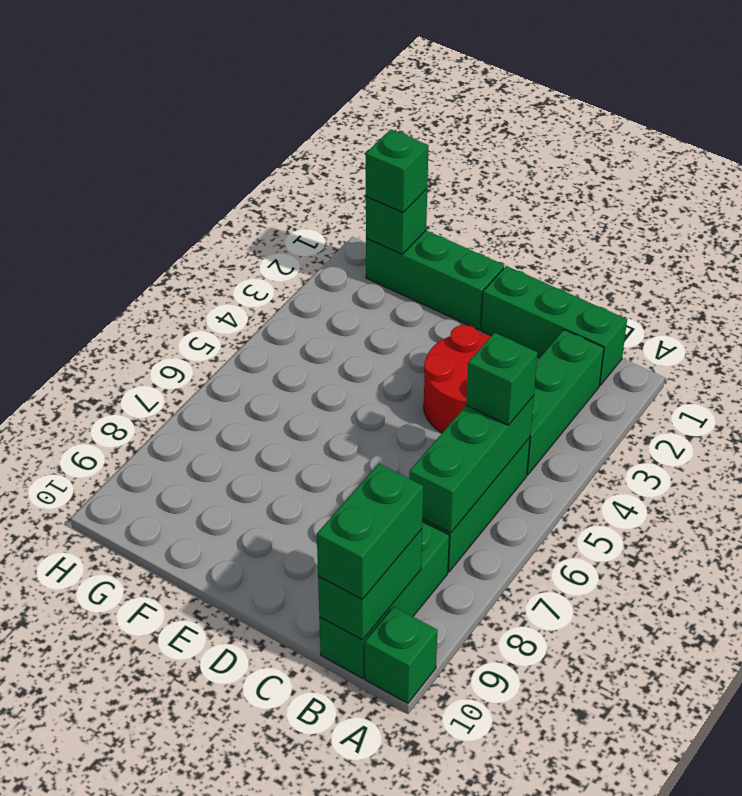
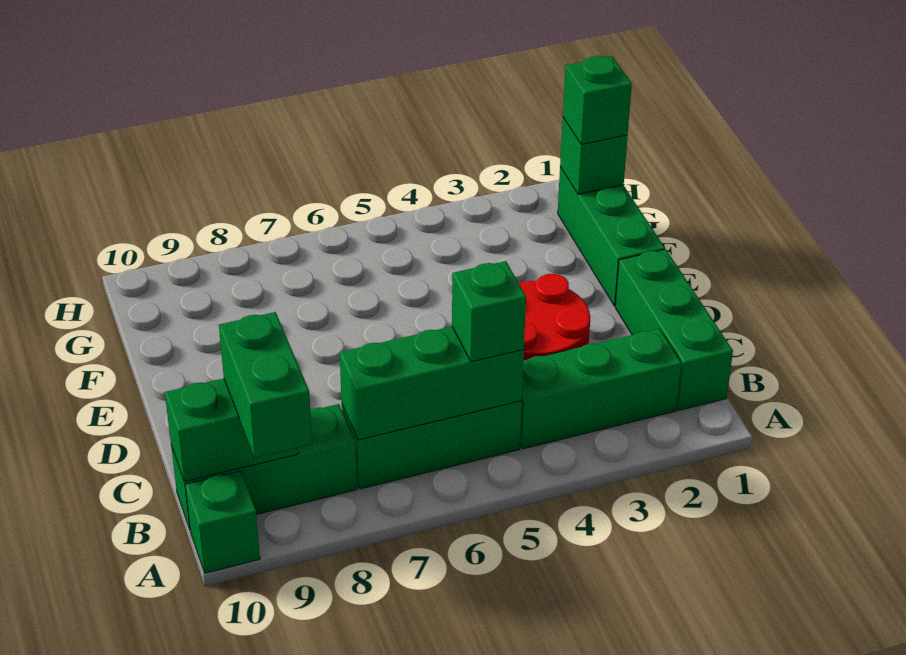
green 1x2 brick [317,464,423,599] -> green 1x2 brick turned to [219,312,312,458]

